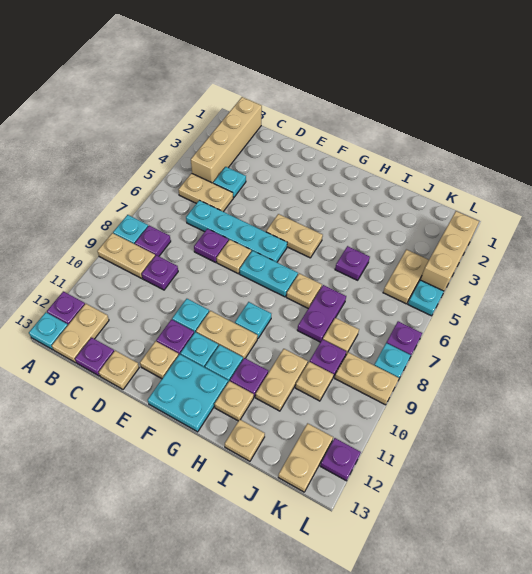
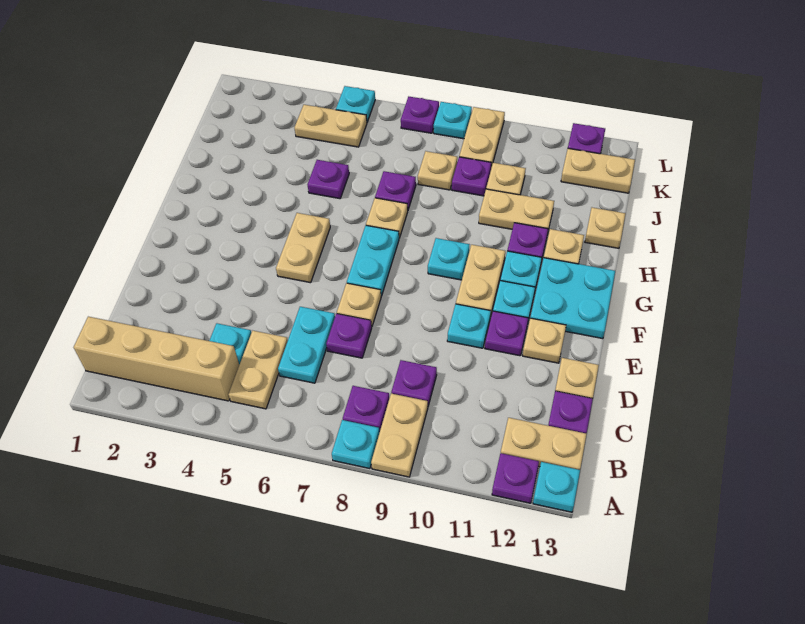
cyan 1x4 plate [186,200,287,262] -> cyan 1x2 plate [278,307,335,383]
purple 1x2 plate [297,285,346,342] -> purple 1x1 plate [375,171,416,209]
tan 1x3 brick [420,211,479,291] -> none

